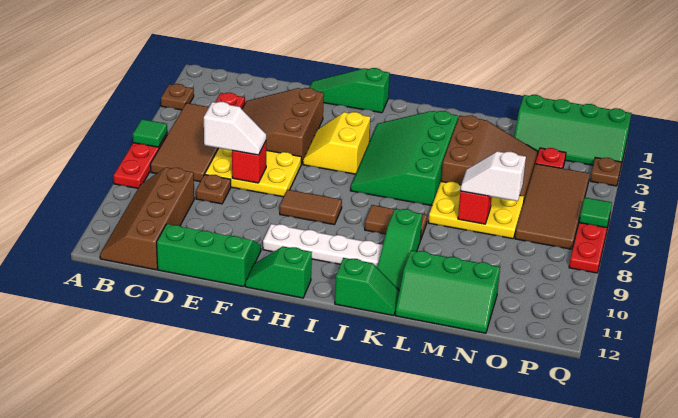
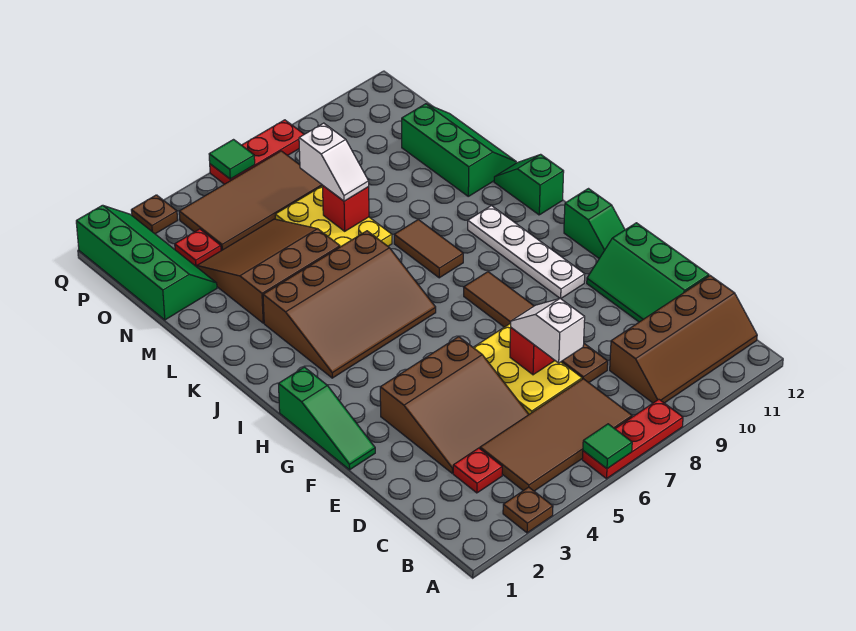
yellow 2x2 slope [303,112,370,174] -> none
green 3x4 slope [350,111,458,206] -> brown 3x4 slope [263,231,436,378]
green 1x3 slope [377,209,422,291] -> none

